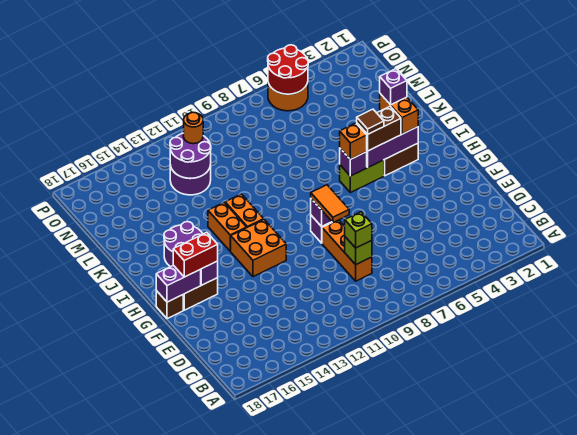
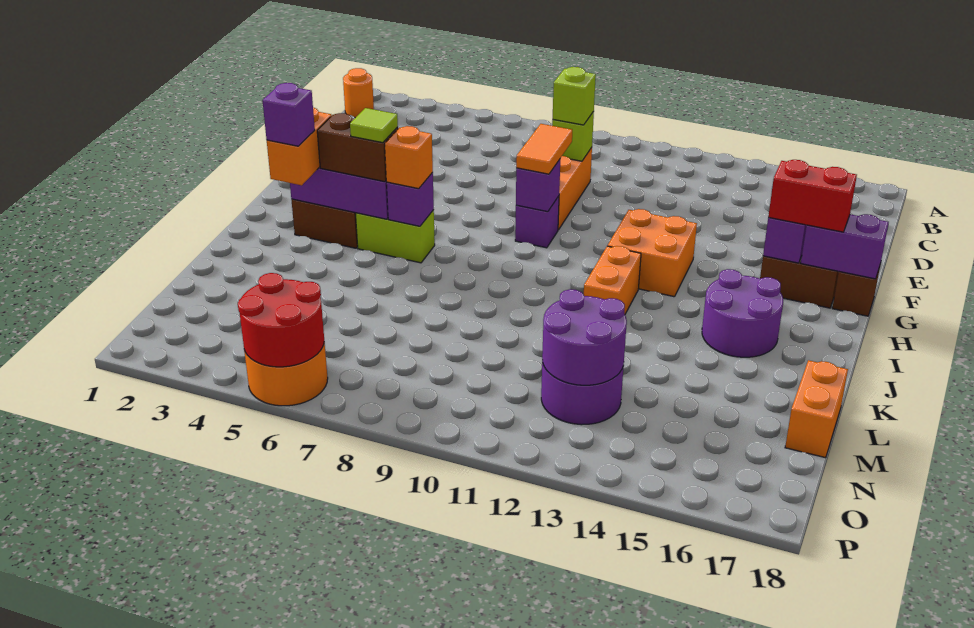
brown 1x1 tile [357,109,384,134] -> lime 1x1 tile [350,108,398,143]
orange 1x2 brick [208,202,247,251] -> orange 1x2 brick moved to [785,360,848,458]
orange 1x1 round brick [184,112,203,144] -> orange 1x1 round brick moved to [343,68,374,118]

